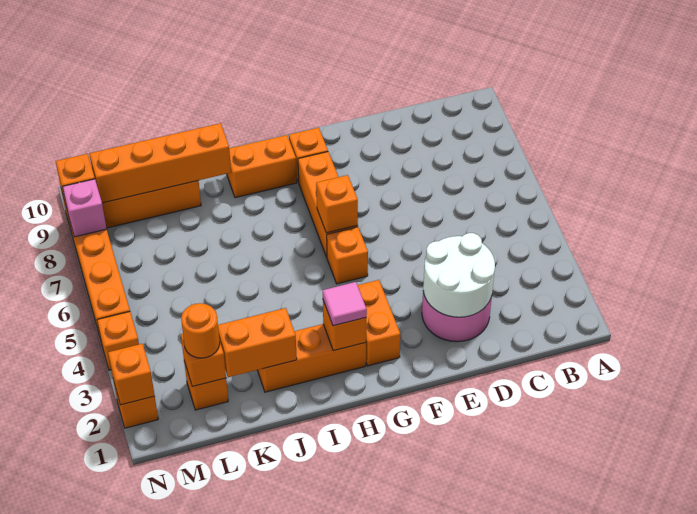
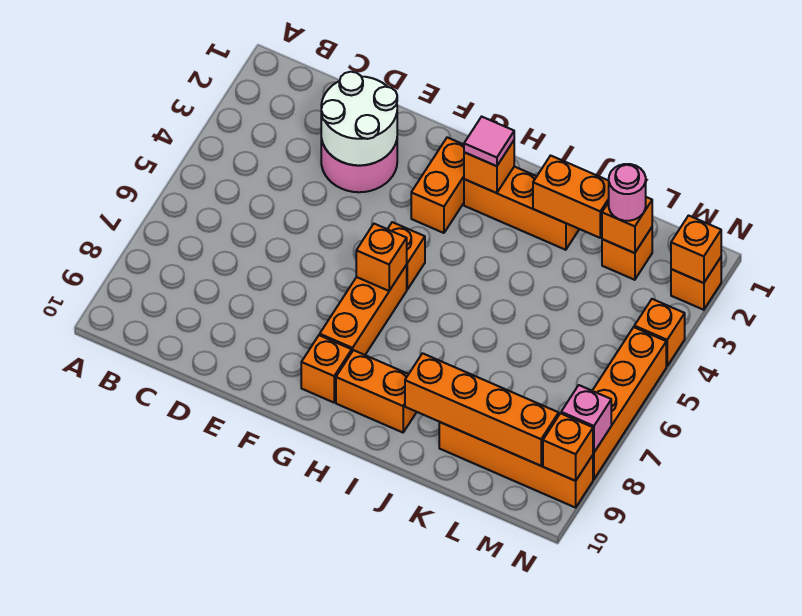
orange 1x1 round brick [181,303,220,358] -> pink 1x1 round brick [609,164,646,221]

